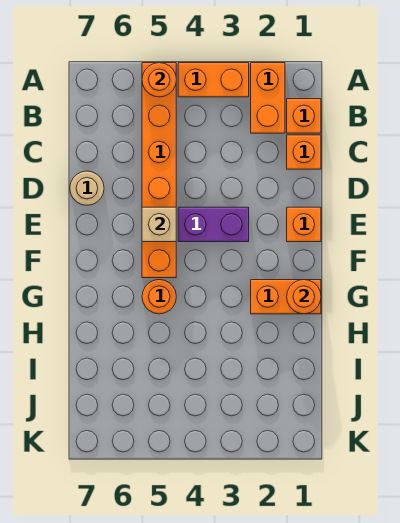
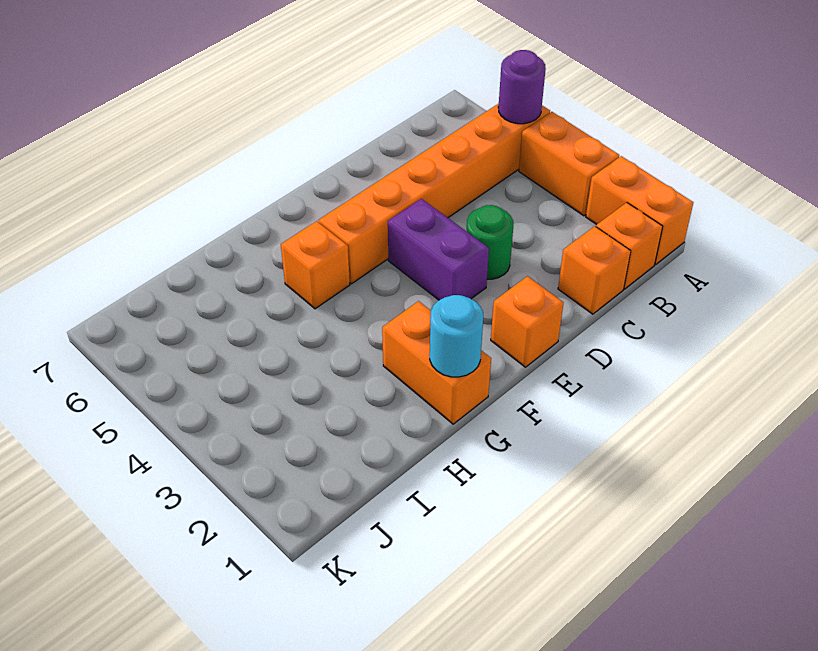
orange 1x2 brick [251,63,285,133] -> orange 1x2 brick turned to [586,156,693,265]
orange 1x1 round brick [142,63,176,97] -> purple 1x1 round brick [498,50,546,124]
none -> green 1x1 round brick [467,205,513,279]
tan 1x1 round brick [70,171,104,205] -> none
tan 1x1 brick [142,207,176,242] -> none
orange 1x1 round brick [287,280,321,314] -> cyan 1x1 round brick [430,295,483,377]
orange 1x1 round brick [142,280,176,314] -> orange 1x1 brick [281,221,350,309]

